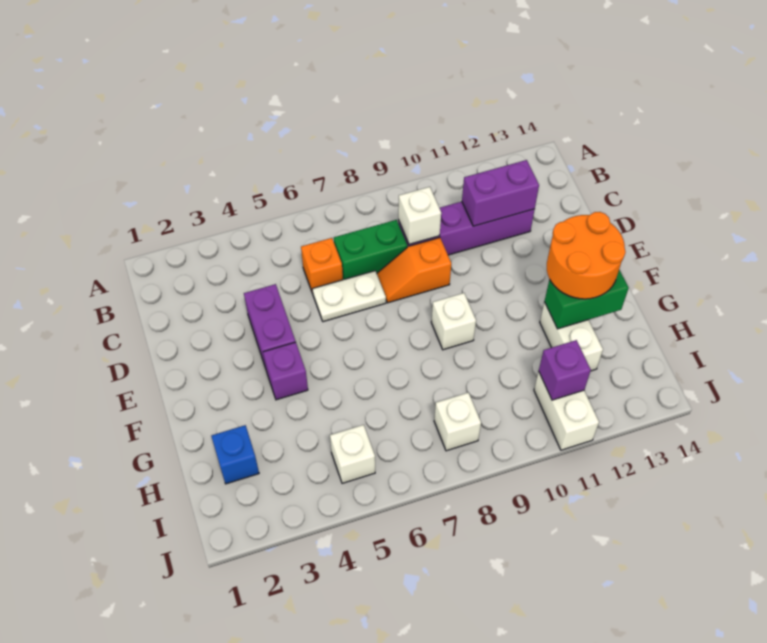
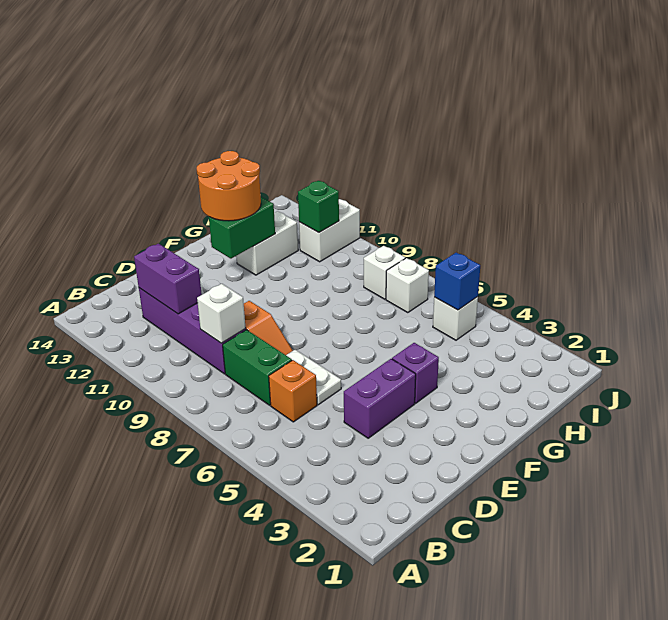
white 1x1 brick [431,293,476,350] -> white 1x1 brick moved to [386,258,429,313]
green 1x2 brick [544,270,629,329] -> green 1x2 brick turned to [209,197,275,259]
blue 1x1 brick [211,425,259,484] -> blue 1x1 brick moved to [434,253,480,310]
purple 1x1 brick [539,340,591,400] -> green 1x1 brick [298,181,339,233]

